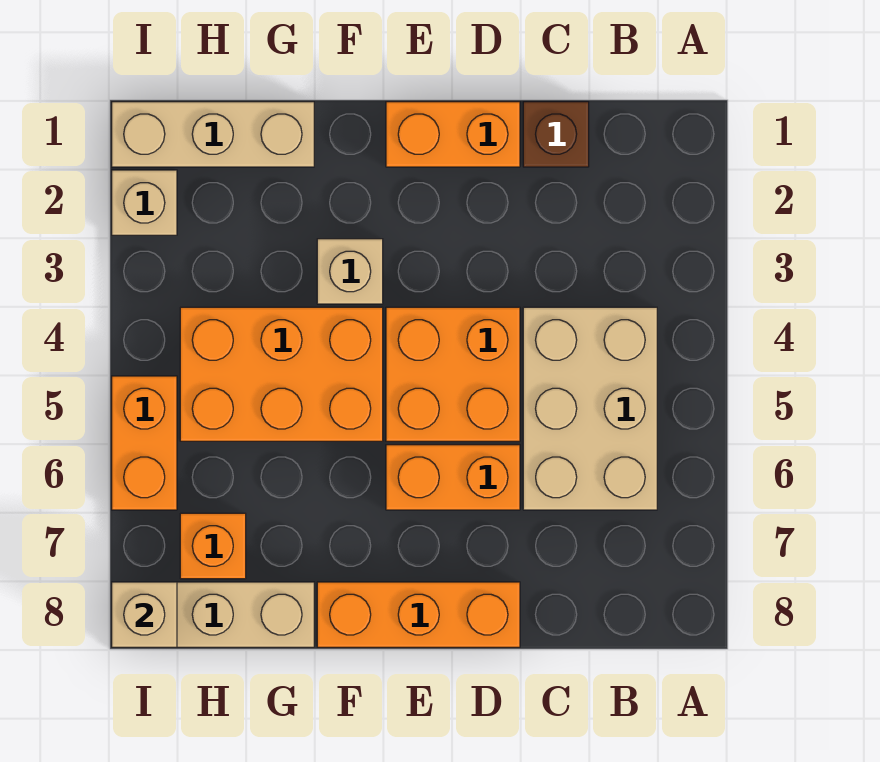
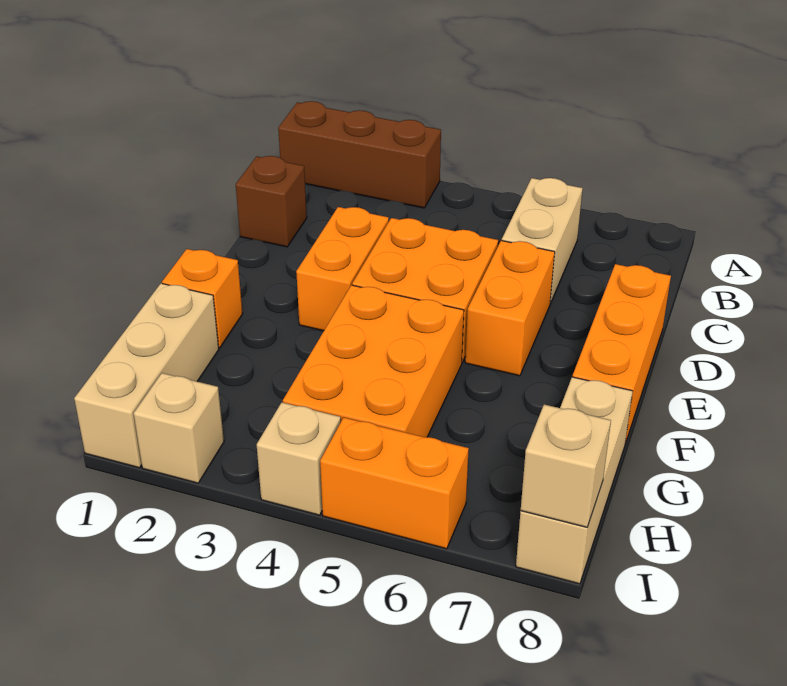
none -> brown 1x3 brick [278,101,441,208]
tan 2x3 brick [523,307,657,510] -> tan 1x2 brick [502,178,583,303]
orange 1x2 brick [386,102,520,167] -> orange 1x2 brick moved to [296,207,389,331]
tan 1x1 brick [317,239,383,304] -> tan 1x1 brick moved to [257,402,341,515]
orange 1x1 brick [180,513,246,579] -> orange 1x1 brick moved to [162,249,243,348]

